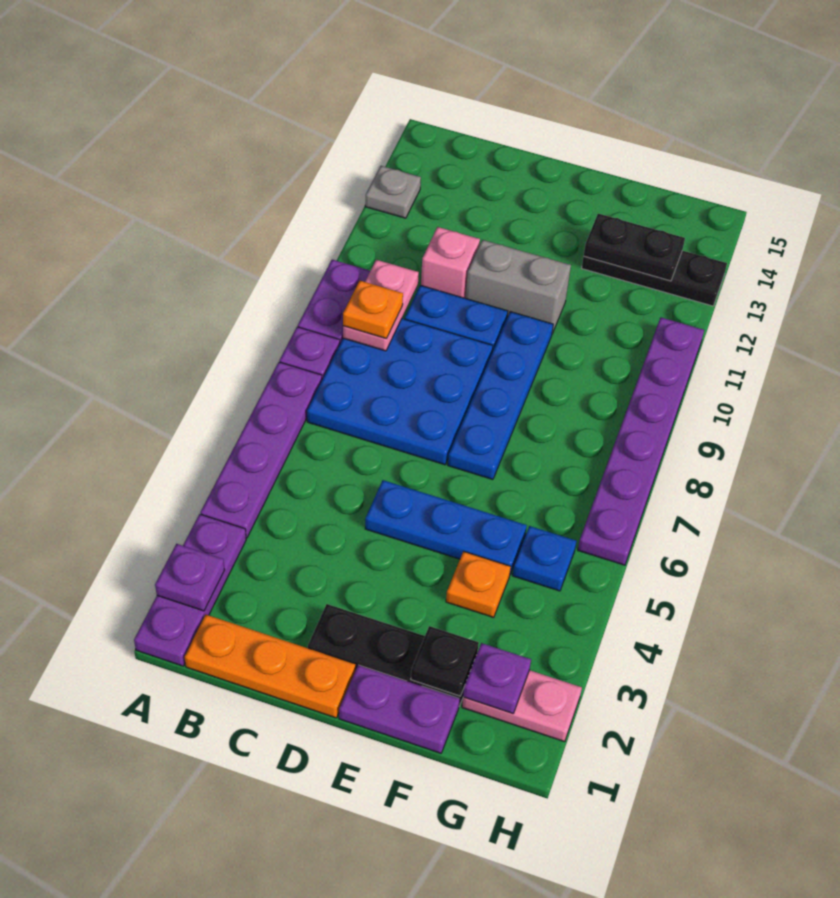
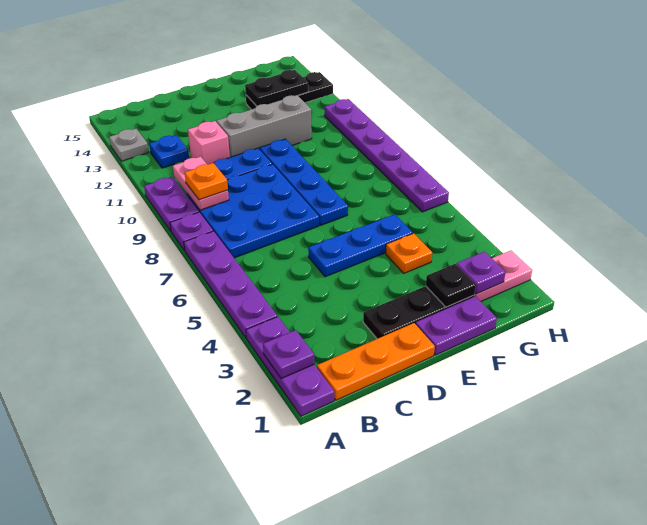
grey 1x2 brick [466,240,571,334] -> grey 1x3 brick [217,95,312,157]
blue 1x1 plate [513,526,576,591] -> blue 1x1 plate moved to [149,135,189,168]

